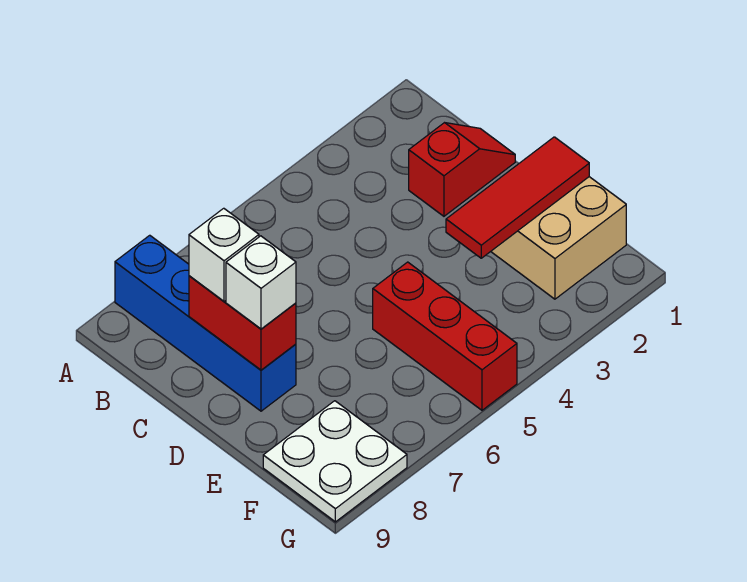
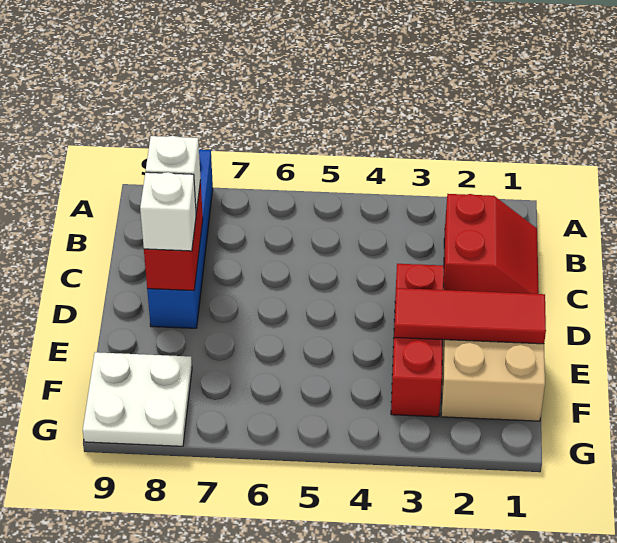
red 1x2 slope [409,123,515,216] -> red 2x2 slope [444,194,538,294]
red 1x3 brick [373,262,517,410] -> red 1x3 brick moved to [391,264,444,417]

